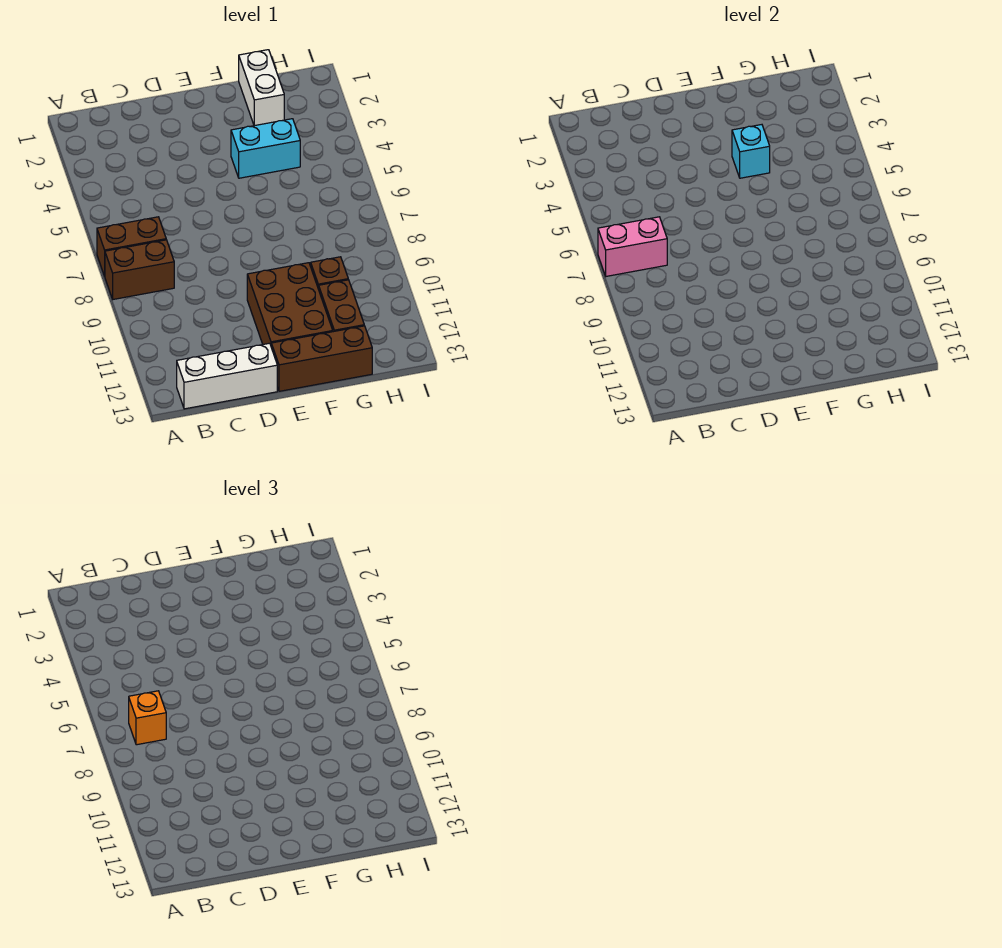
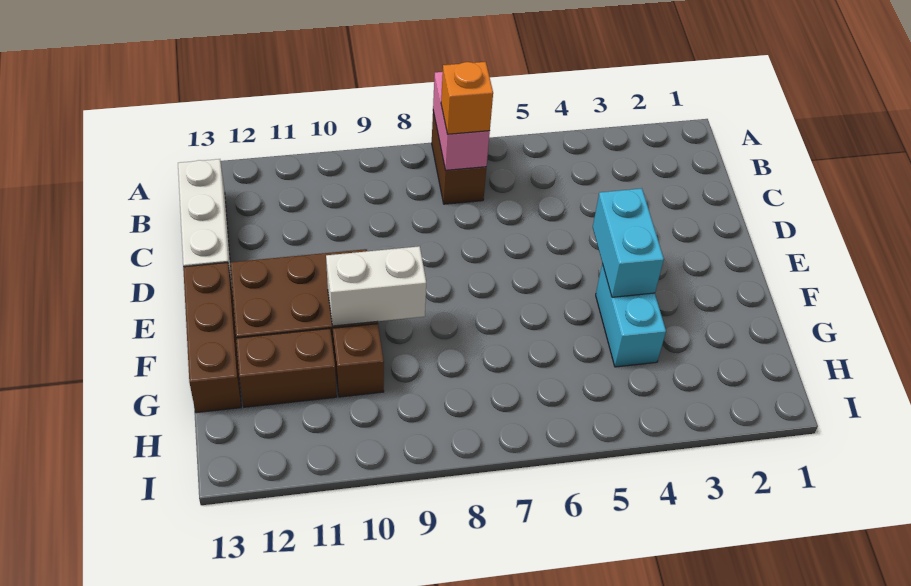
brown 1x2 brick [105,240,174,299] -> none
cyan 1x1 brick [732,125,770,178] -> cyan 1x2 brick [593,188,664,297]
white 1x2 brick [239,50,284,126] -> white 1x2 brick moved to [326,246,426,326]

